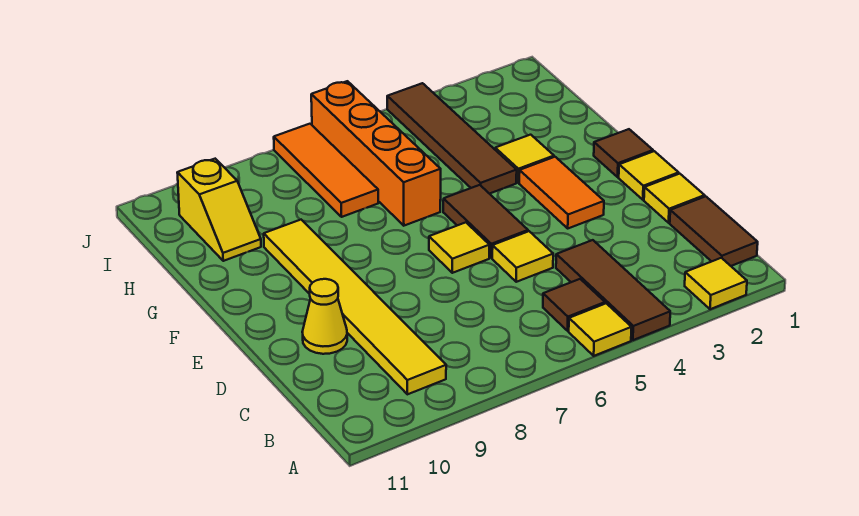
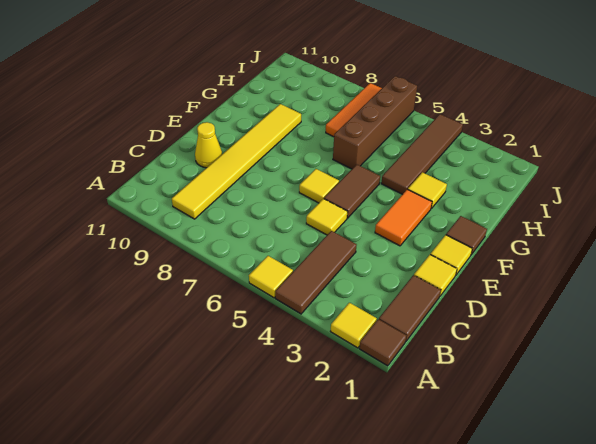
brown 1x1 tile [543,279,605,331] -> brown 1x1 tile moved to [359,319,407,366]
orange 1x4 brick [311,81,441,226] -> brown 1x4 brick [333,76,417,169]
yellow 1x2 slope [177,159,261,261] -> none

